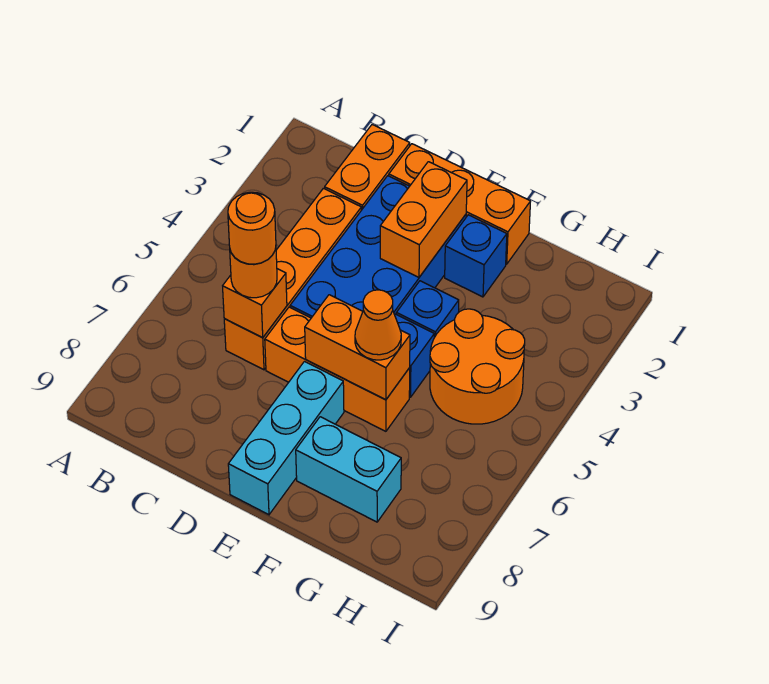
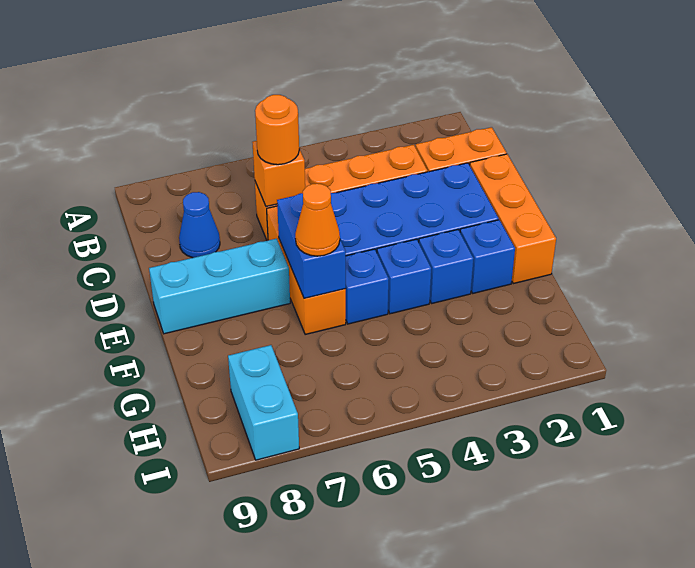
orange 1x1 round brick [228,192,276,264] -> none
none -> blue 1x1 cone [179,192,220,258]
orange 1x2 brick [380,162,467,277] -> none
orange 1x2 brick [305,295,410,400] -> blue 1x2 brick [277,193,346,298]
none -> blue 1x1 brick [419,230,474,304]
cyan 1x2 brick [296,417,401,522] -> cyan 1x2 brick moved to [228,345,299,460]
orange 2x2 round brick [430,309,525,424] -> none

